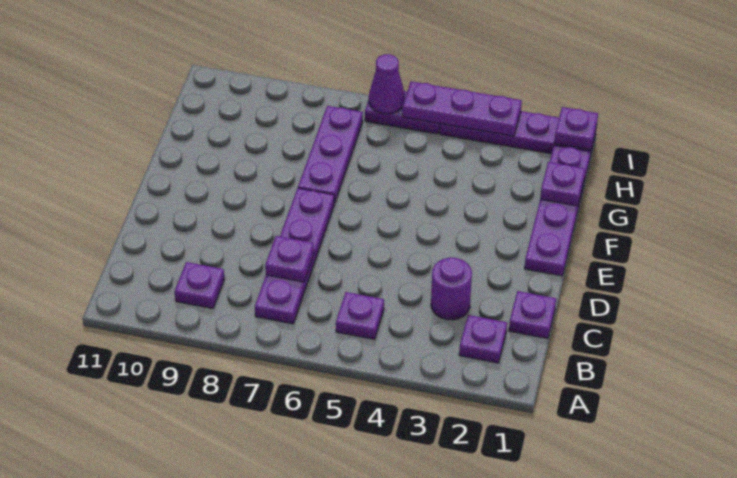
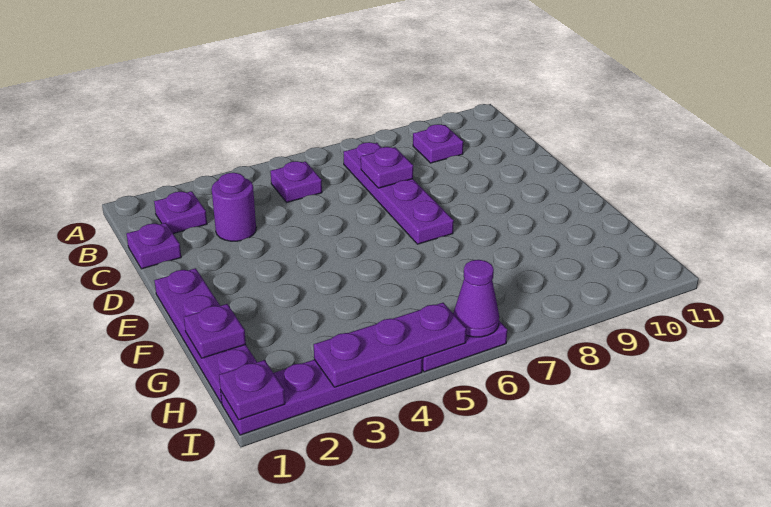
purple 1x3 plate [298,106,363,204] -> none

